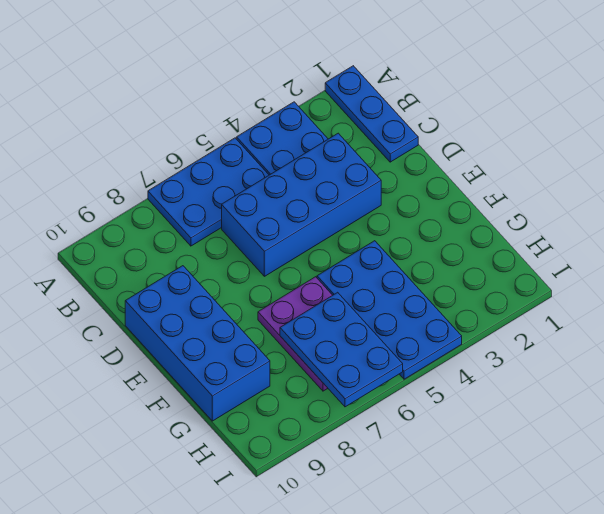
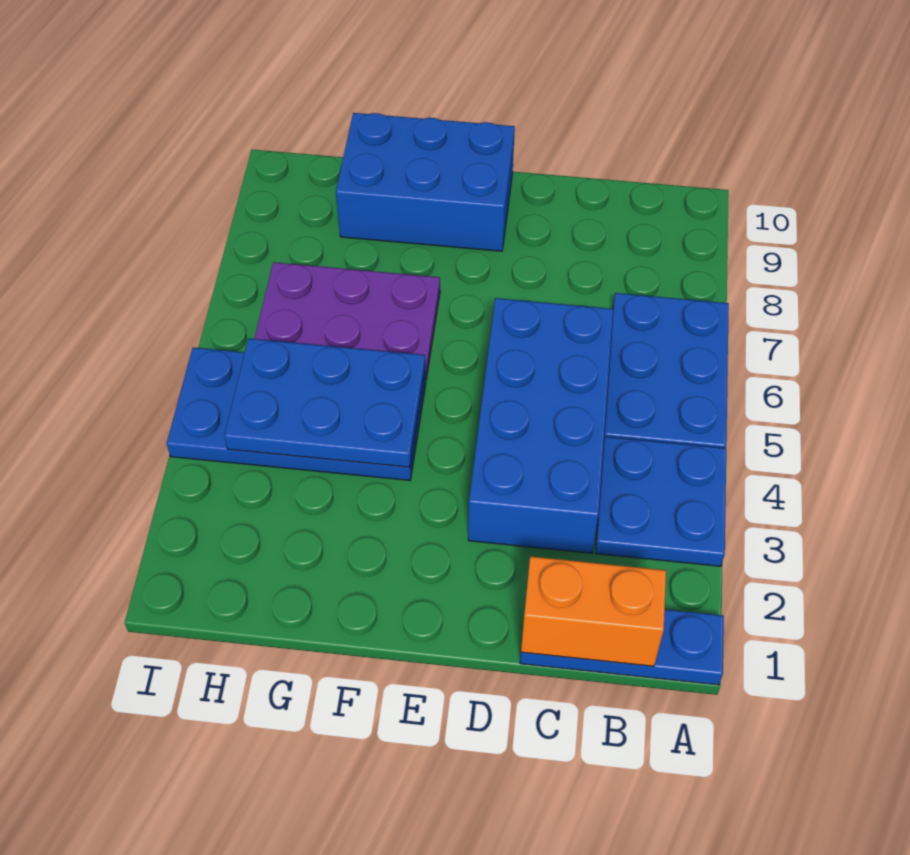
none -> orange 1x2 brick [521,556,666,666]
blue 2x4 brick [125,266,270,421] -> blue 2x3 brick [336,113,515,251]
blue 2x3 plate [280,292,403,407] -> blue 2x3 plate moved to [224,338,425,467]

